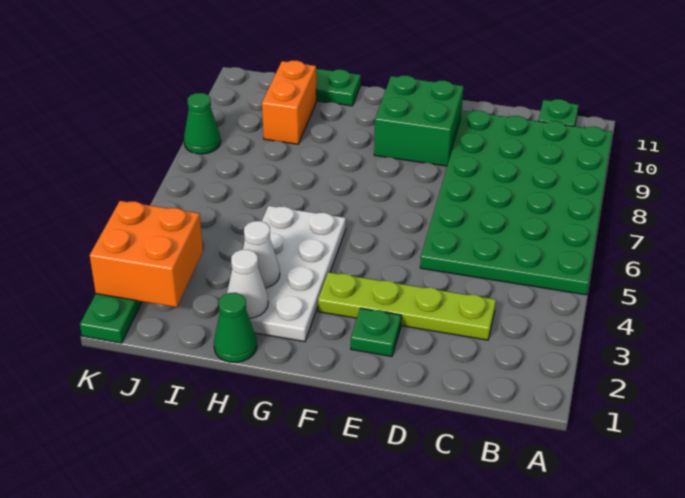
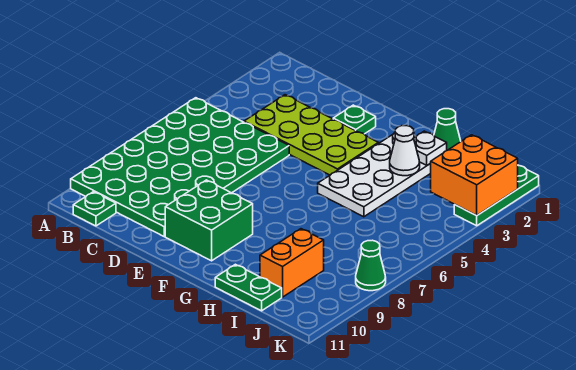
lime 1x4 plate [318,272,496,340] -> lime 2x4 plate [244,95,378,175]
white 1x1 cone [227,250,268,318] -> white 1x1 plate [414,131,447,165]

